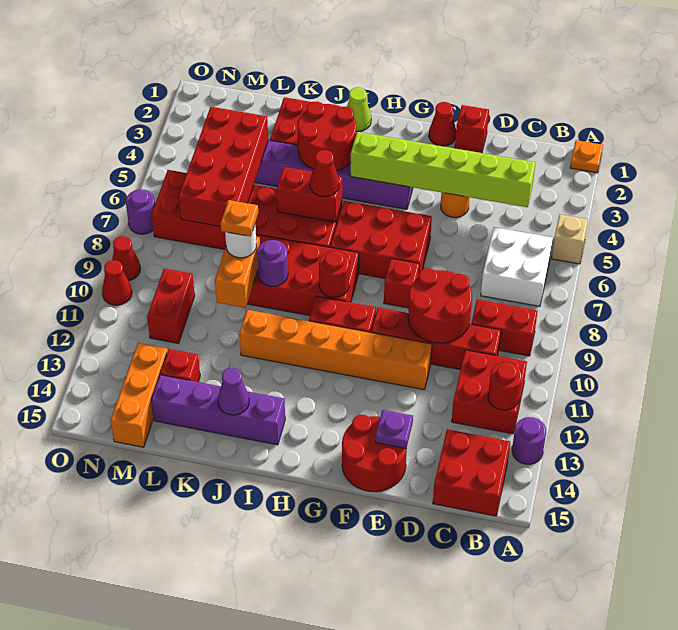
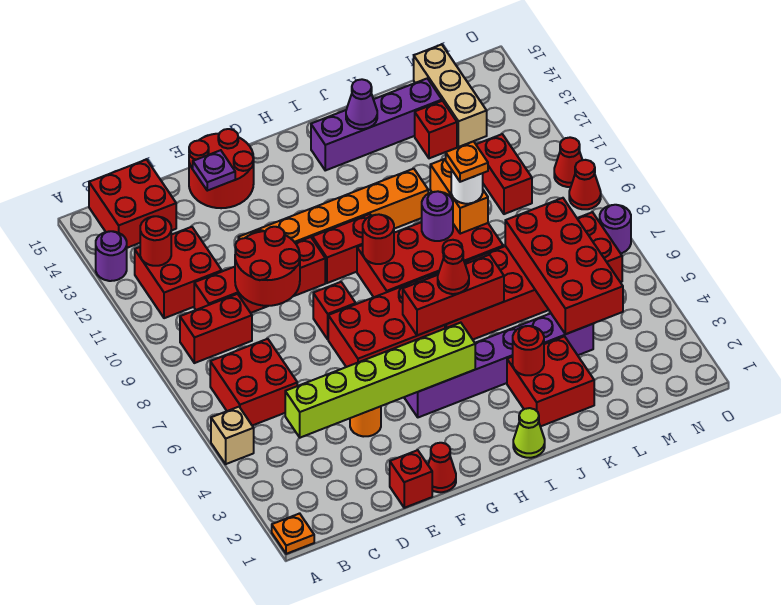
white 2x2 brick [481,227,553,306] -> red 2x2 brick [210,339,297,426]
red 2x2 round brick [298,102,356,171] -> red 1x1 round brick [513,326,544,375]
red 1x2 brick [277,167,342,222] -> red 1x3 brick [403,255,504,335]
orange 1x3 brick [111,343,168,447] -> tan 1x3 brick [414,44,487,147]

